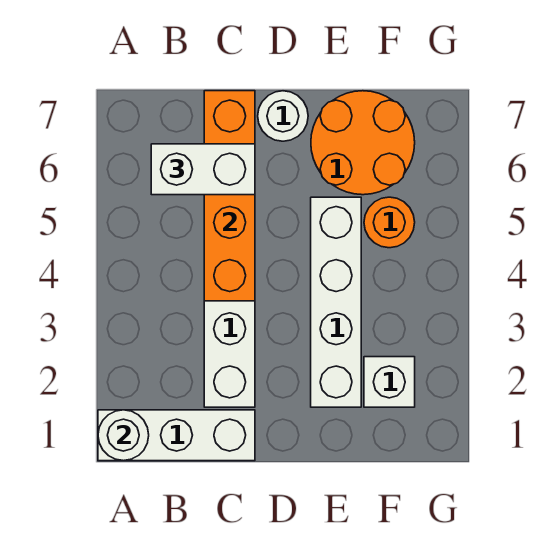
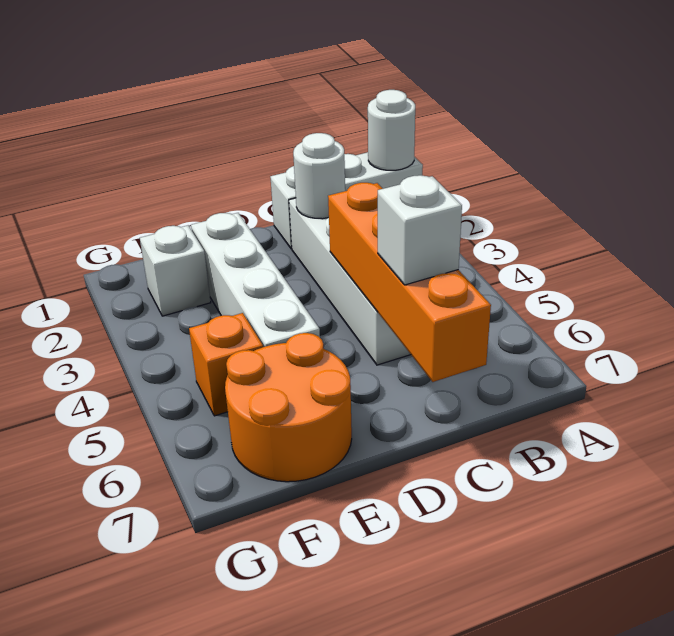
white 1x2 brick [151,144,255,195] -> white 1x1 brick [378,175,462,285]
white 1x1 round brick [258,91,308,141] -> white 1x1 round brick moved to [293,133,345,219]
orange 1x1 round brick [364,197,415,248] -> orange 1x1 brick [189,313,263,416]

